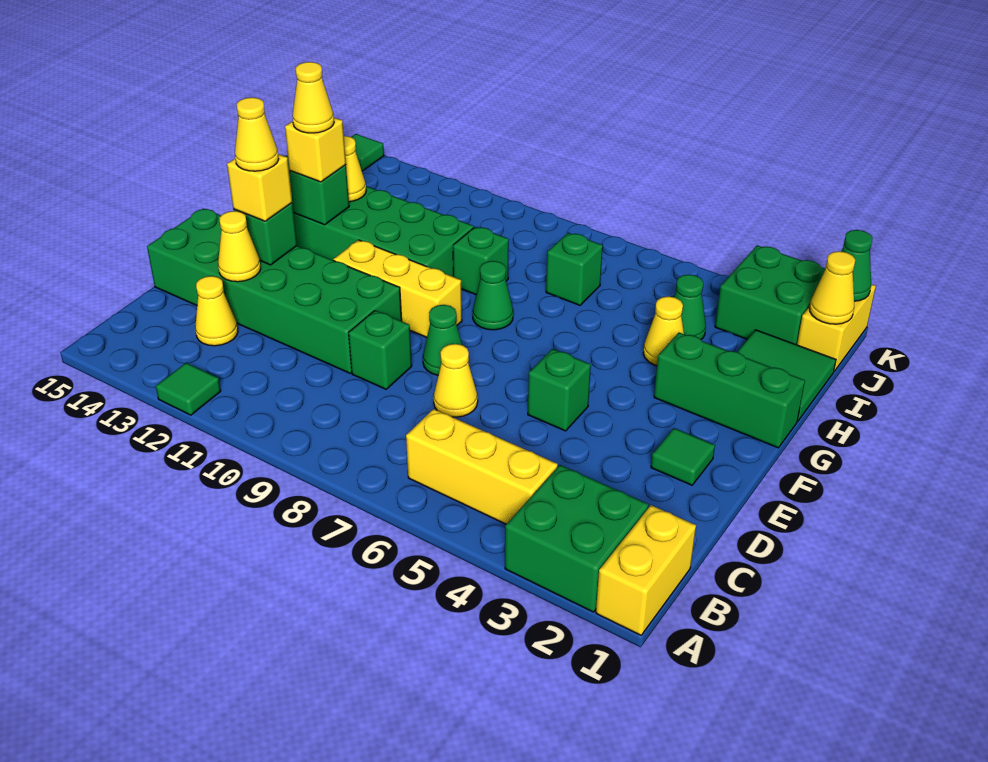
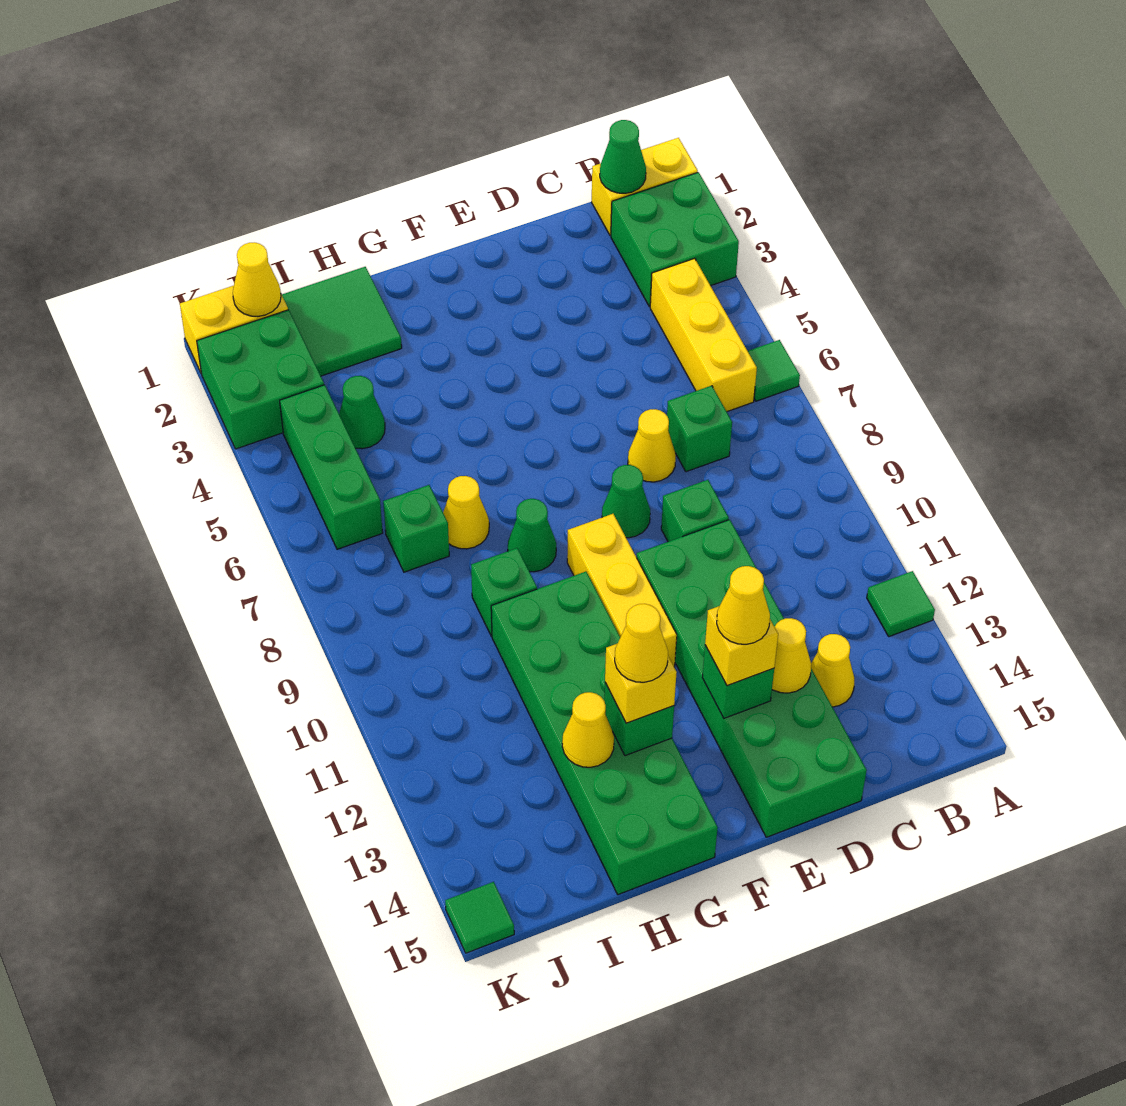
green 1x1 tile [651,428,715,485] -> green 1x1 tile moved to [748,340,800,401]
green 1x1 brick [528,349,591,431] -> green 1x1 brick moved to [667,386,732,472]
green 1x3 brick [654,333,805,448] -> green 1x3 brick moved to [280,385,383,549]
yellow 1x1 cone [643,296,684,366] -> yellow 1x1 cone moved to [443,476,489,549]
green 1x1 cone [841,230,873,301] -> green 1x1 cone moved to [600,120,646,193]

